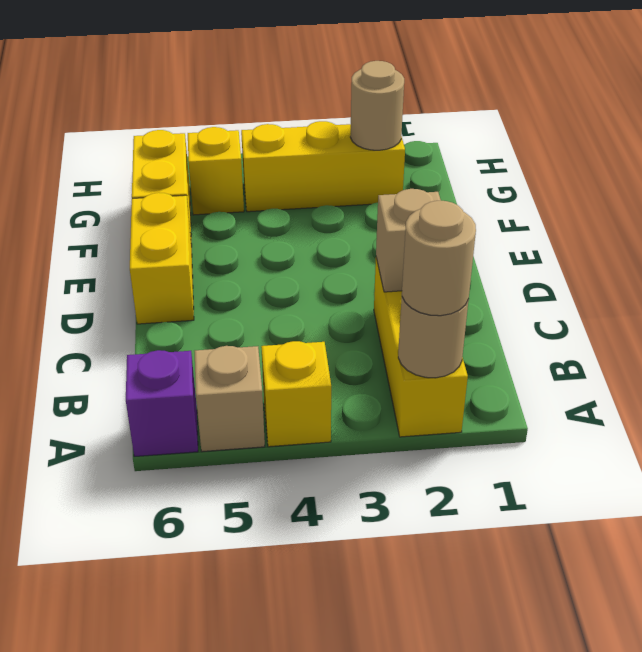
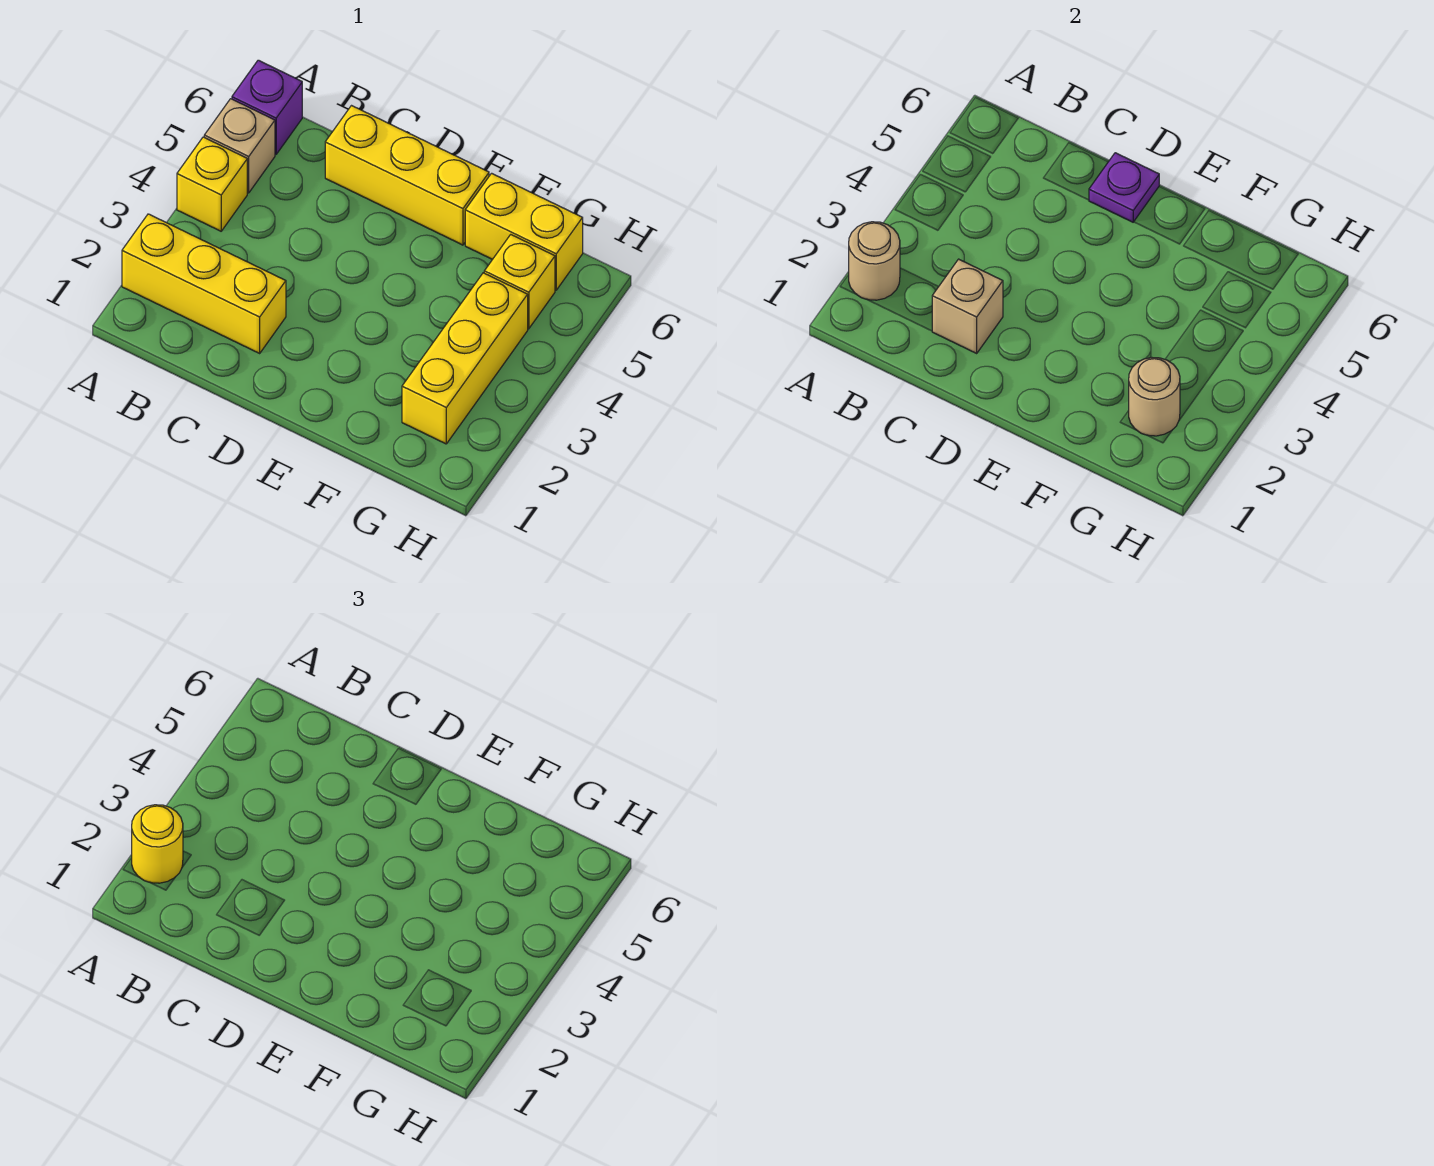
tan 1x1 round brick [402,201,476,316] -> yellow 1x1 round brick [132,805,183,883]
yellow 1x2 brick [130,193,194,324] -> yellow 1x3 brick [325,106,489,245]
none -> purple 1x1 plate [1089,153,1159,222]

